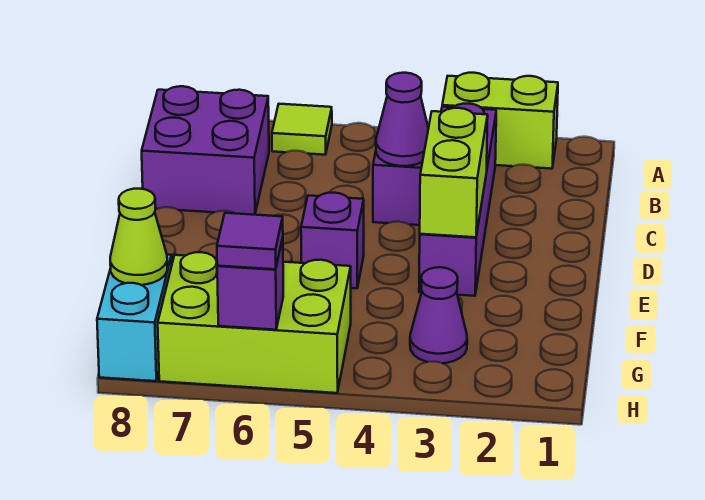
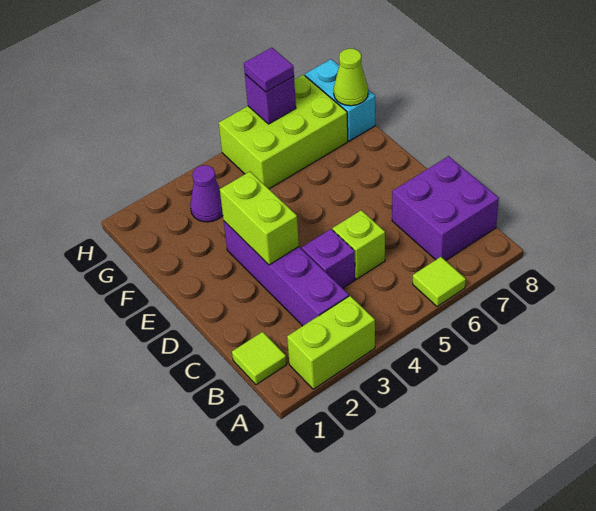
none -> lime 1x1 tile [232,332,287,385]
purple 1x1 cone [376,73,428,166] -> none
none -> lime 1x1 brick [333,210,385,279]
purple 1x1 brick [301,193,364,288] -> none

